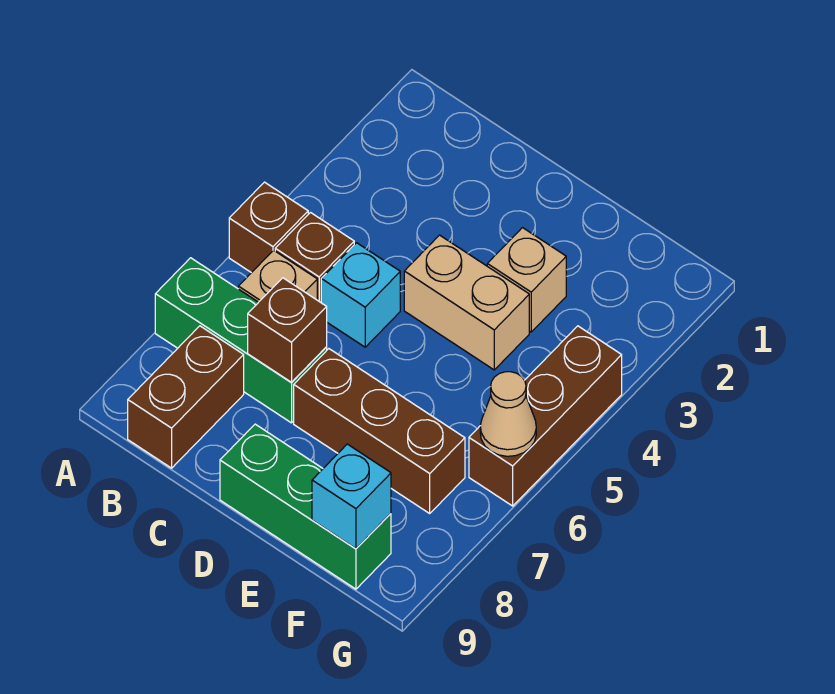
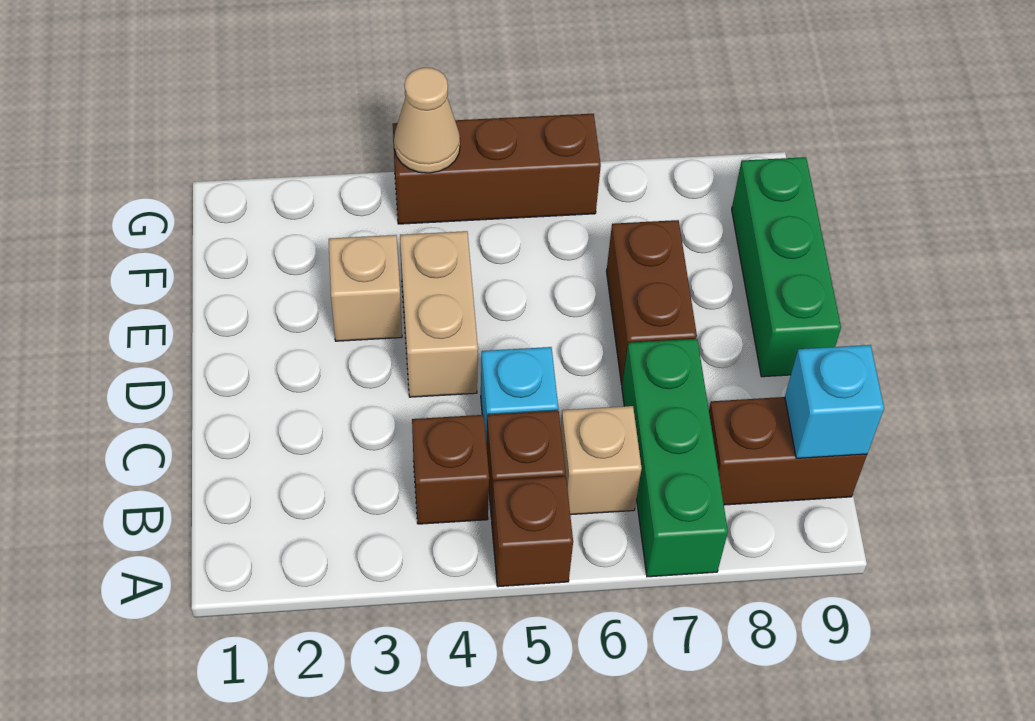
brown 1x1 brick [248,278,327,383] -> brown 1x1 brick moved to [412,415,489,524]
brown 1x3 brick [294,349,465,513] -> brown 1x2 brick [606,220,697,385]
cyan 1x1 brick [312,444,391,549] -> cyan 1x1 brick moved to [785,345,884,458]
tan 1x1 cone [480,372,536,456] -> tan 1x1 cone moved to [394,68,460,173]

